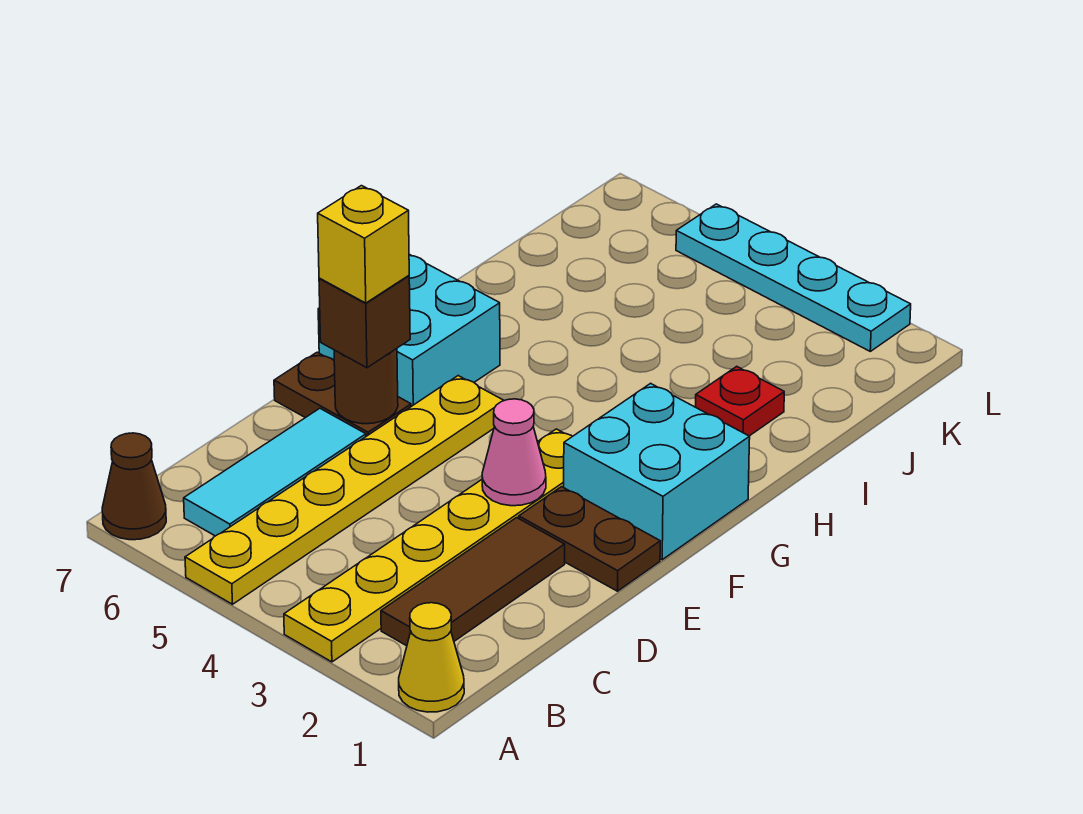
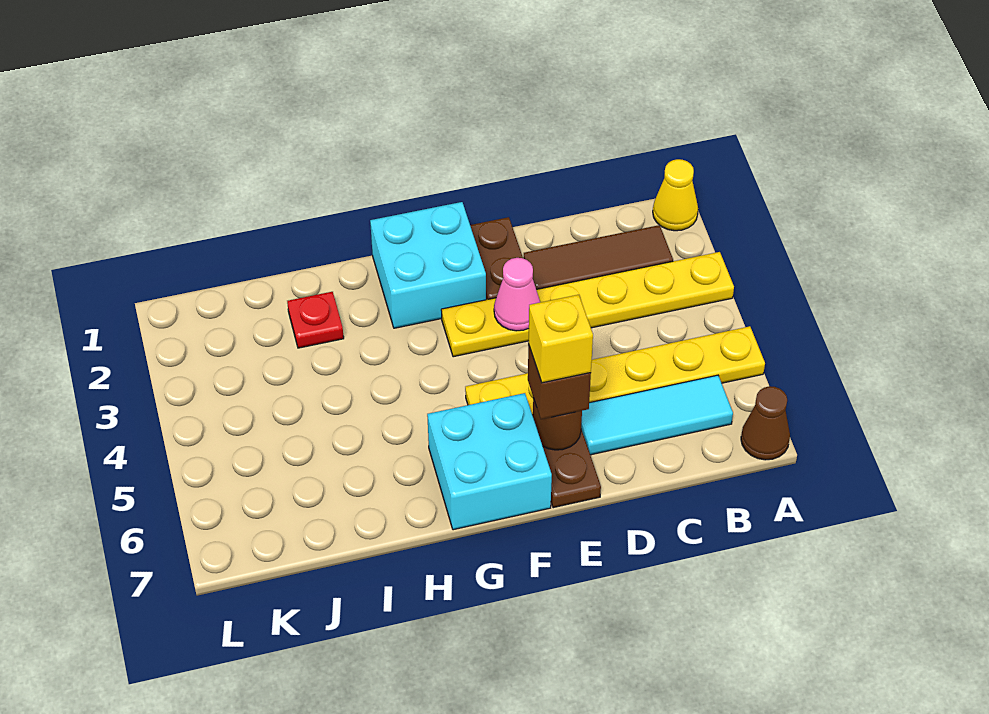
cyan 1x4 plate [676,204,911,351] -> none

